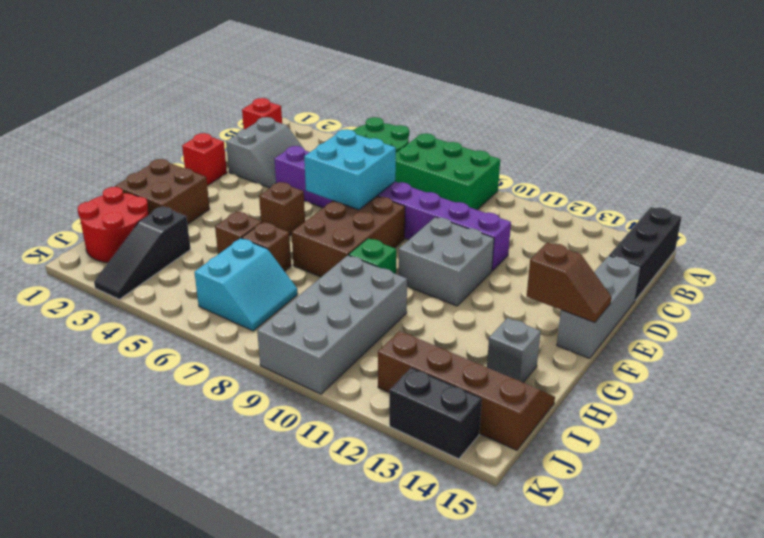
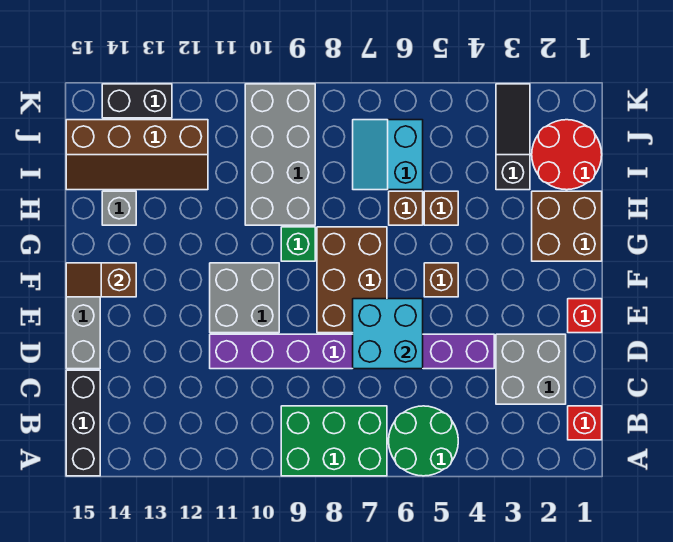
grey 2x2 slope [226,117,303,188] -> grey 2x2 brick [496,334,566,404]

